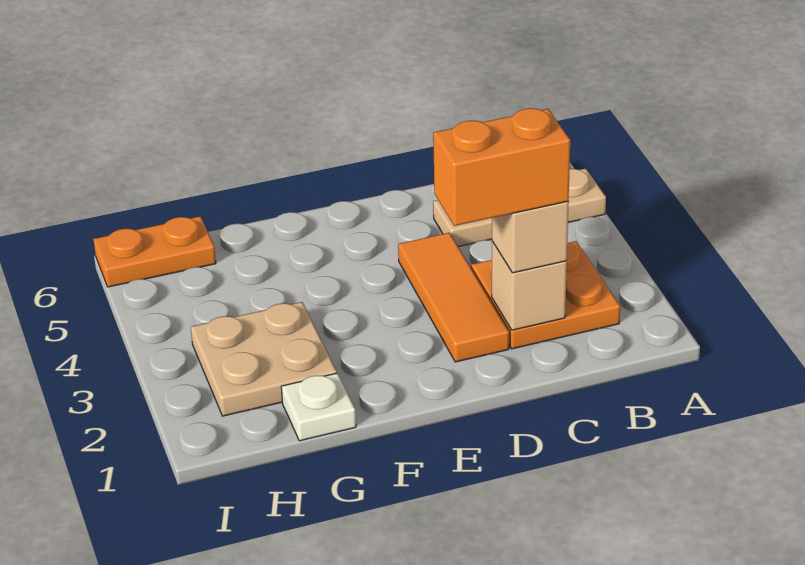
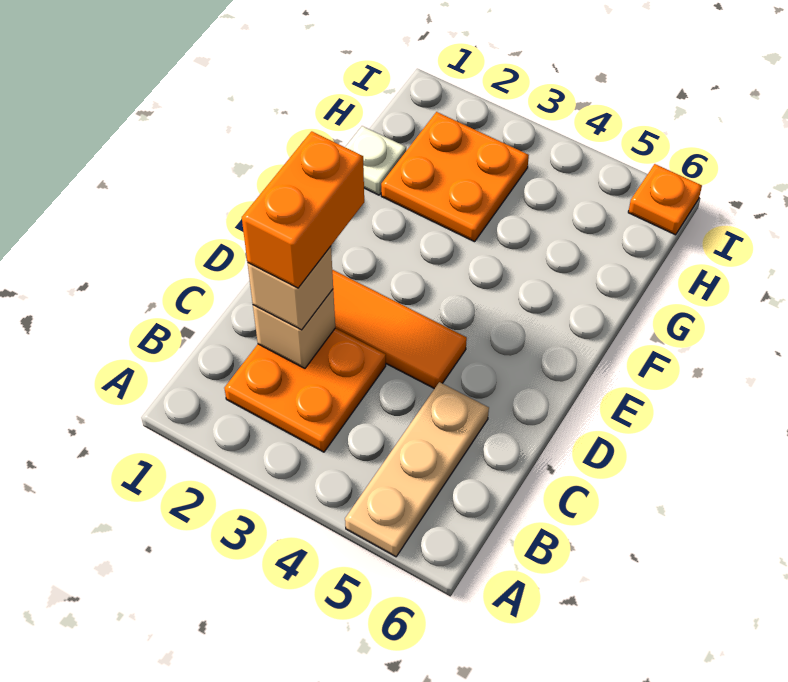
tan 2x2 plate [191,302,337,416] -> orange 2x2 plate [381,112,529,242]
orange 1x2 plate [94,216,216,287] -> orange 1x1 plate [628,164,702,235]

